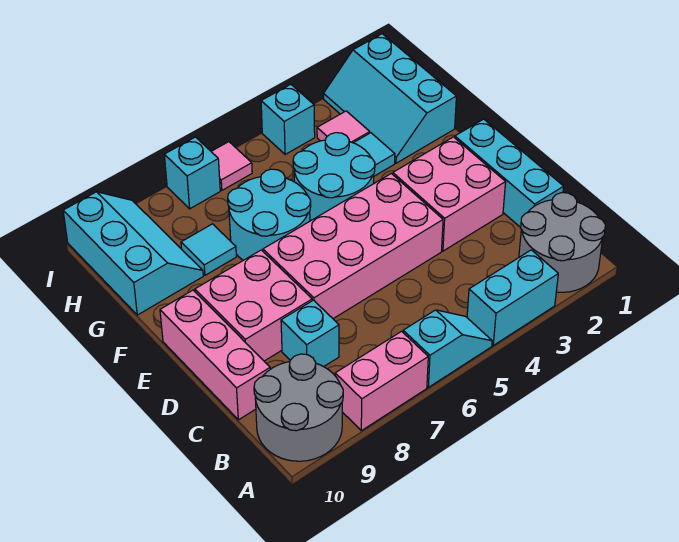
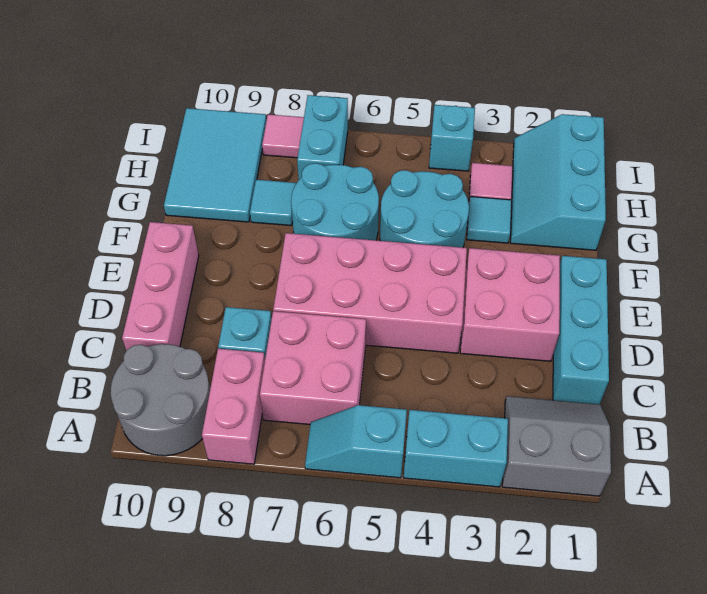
grey 2x2 round brick [519,193,605,292] -> grey 2x2 slope [502,396,611,496]
cyan 1x2 slope [403,310,492,387] -> cyan 1x2 slope turned to [305,405,407,478]
pink 1x2 brick [335,331,428,431] -> pink 1x2 brick turned to [202,349,265,464]
pink 2x2 brick [195,250,312,361] -> pink 2x2 brick moved to [260,311,366,424]
cyan 2x3 slope [63,192,203,315] -> cyan 2x3 tile [164,108,266,222]
pink 1x1 tile [211,142,252,190] -> pink 1x1 tile moved to [262,114,304,158]
cyan 1x1 brick [164,137,220,209] -> cyan 1x2 brick [297,95,348,180]

